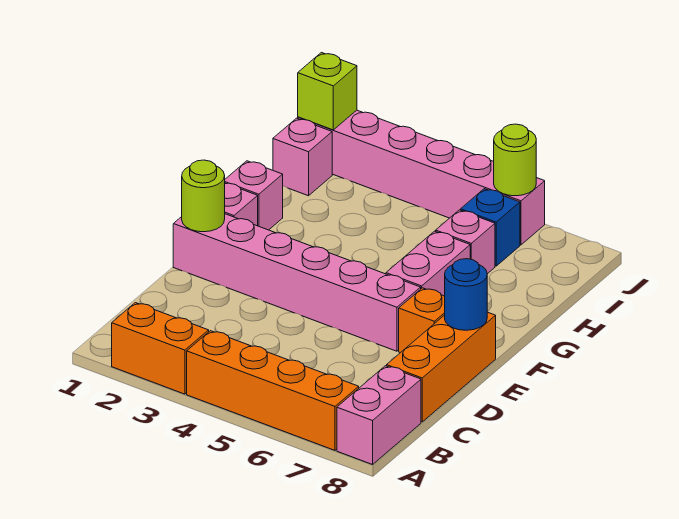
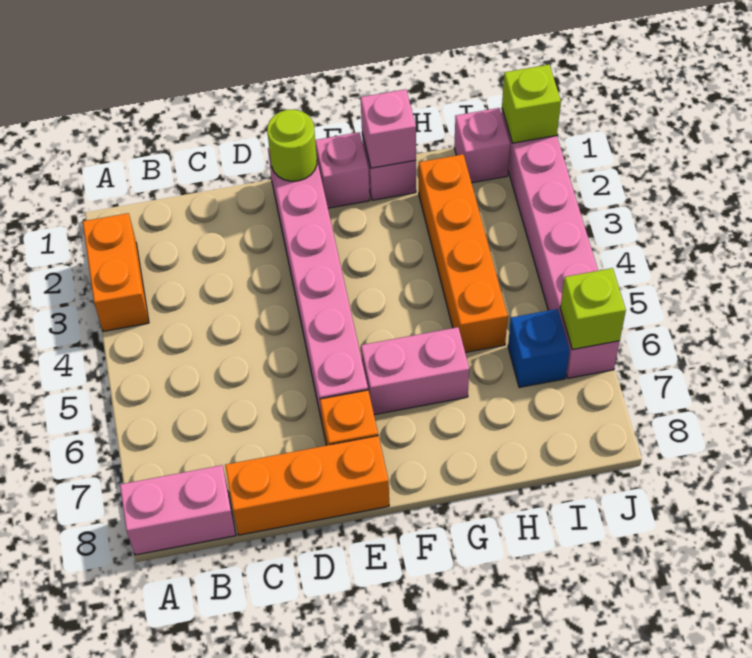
orange 1x4 brick [187,331,359,450] -> orange 1x4 brick moved to [419,154,508,353]
blue 1x1 round brick [445,259,487,330] -> none
pink 1x1 brick [436,210,495,274] -> pink 1x1 brick moved to [360,89,416,168]
lime 1x1 round brick [494,124,536,196] -> lime 1x1 brick [560,268,626,350]

